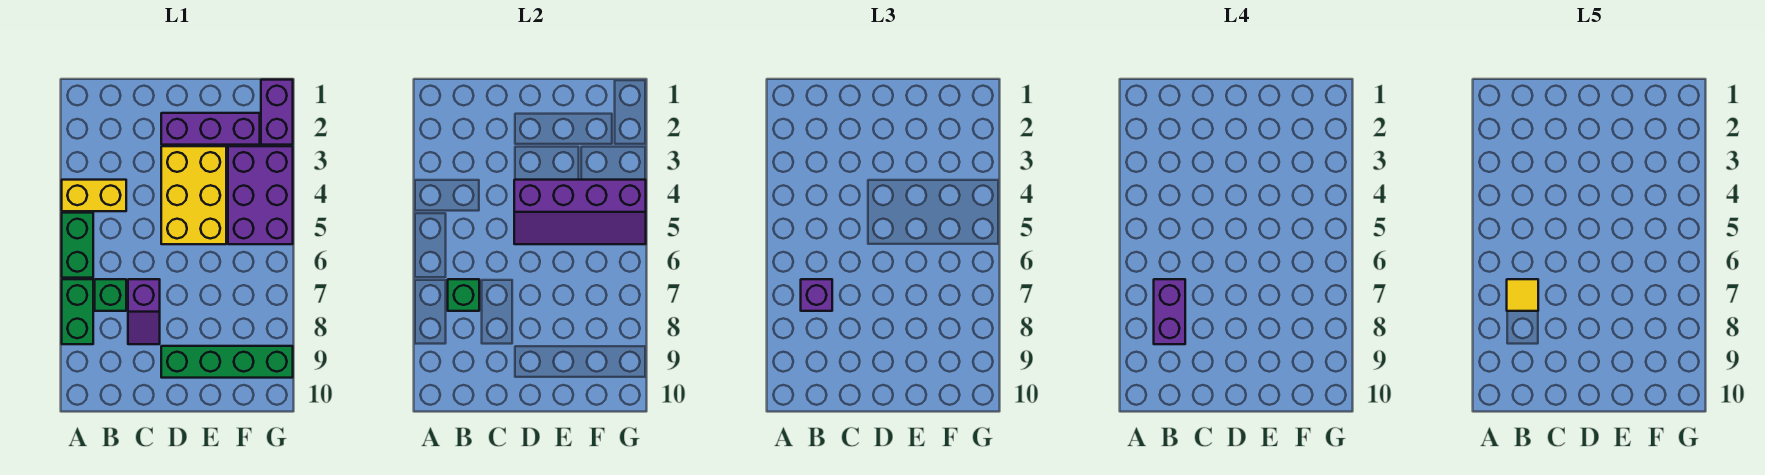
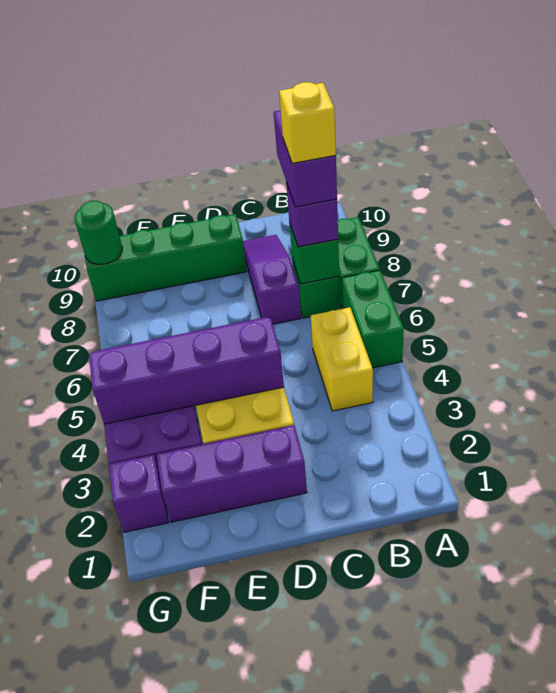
yellow 1x2 brick [62,180,126,211] -> yellow 1x2 brick turned to [311,307,373,411]
yellow 1x1 tile [1507,279,1538,311] -> yellow 1x1 brick [279,82,336,163]
purple 1x2 slope [128,279,160,344] -> purple 1x3 slope [243,235,301,324]
purple 1x2 brick [261,80,293,145] -> purple 1x1 brick [109,454,168,532]
none -> green 1x1 round brick [74,201,122,264]

